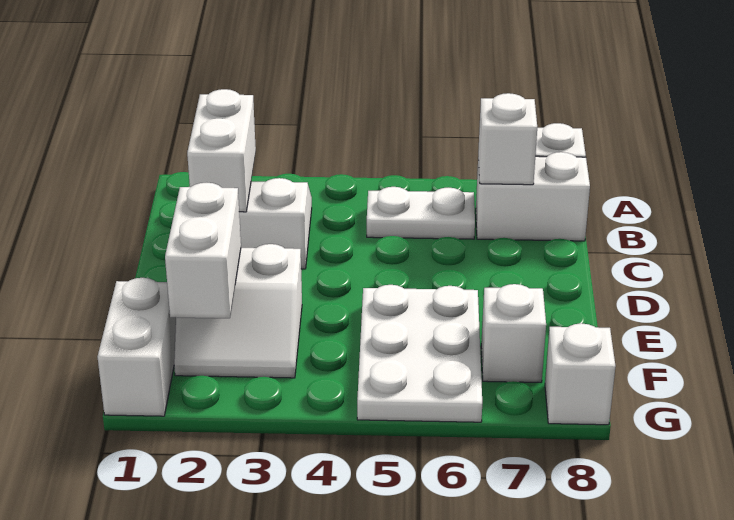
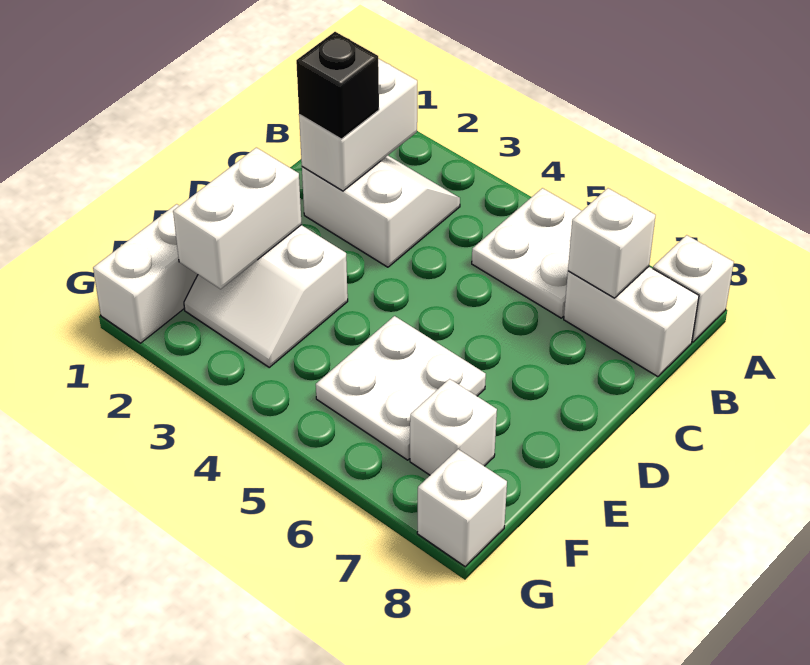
white 1x2 plate [367,187,475,239] -> white 2x2 plate [472,188,582,318]
none -> black 1x1 brick [296,32,379,139]
white 2x3 plate [357,285,482,422] -> white 2x2 plate [316,316,486,460]

